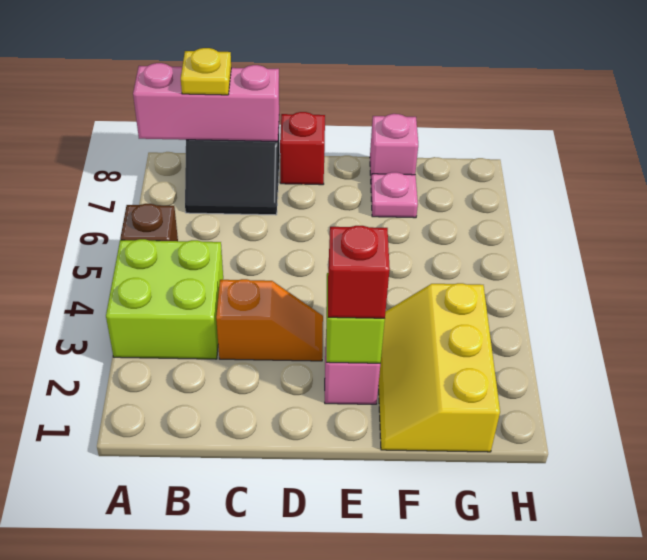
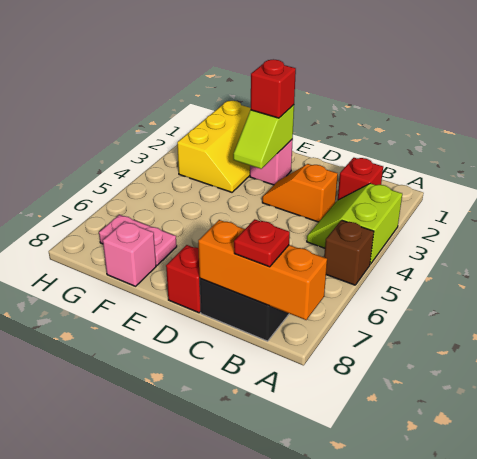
lime 2x2 brick [106,239,223,359] -> lime 2x2 slope [307,183,402,264]
pink 1x3 brick [133,63,279,141] -> orange 1x3 brick [198,220,327,320]
none -> red 1x1 brick [338,158,383,200]
yellow 1x1 plate [181,48,231,95] -> red 1x1 plate [234,219,290,267]
pink 1x1 plate [371,172,418,218] -> pink 1x2 plate [99,215,177,265]

